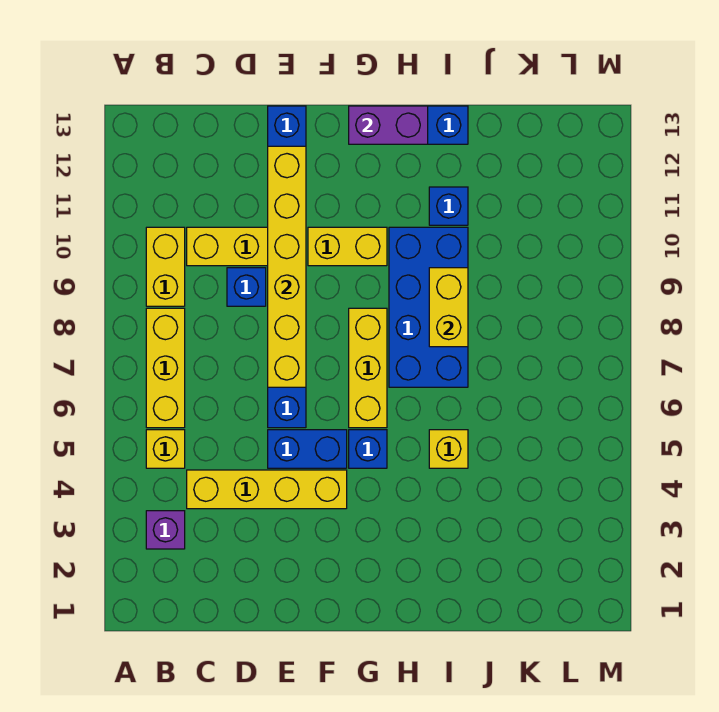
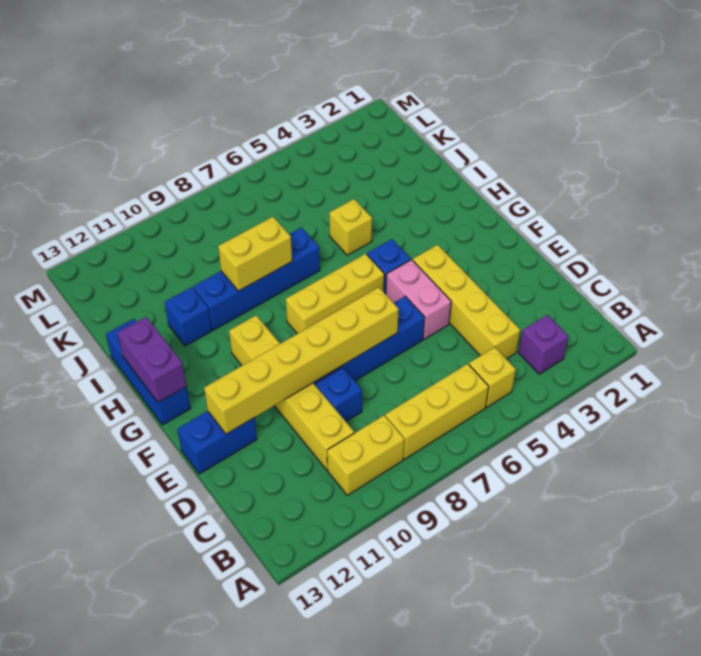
blue 1x2 brick [268,430,347,468] -> pink 1x2 brick [386,260,451,339]
blue 2x4 brick [389,227,468,387] -> blue 1x4 brick [193,228,320,330]

